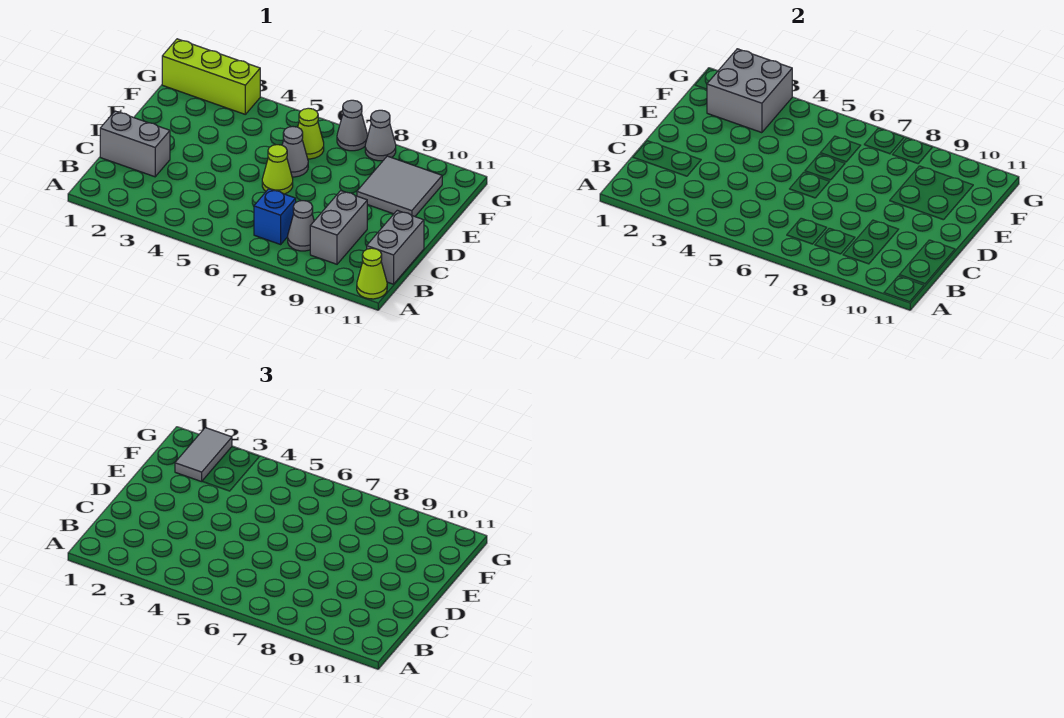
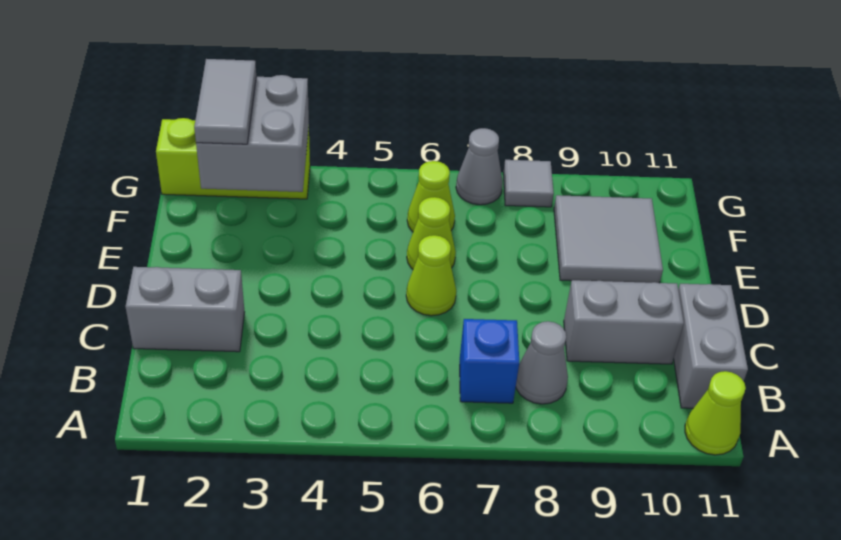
grey 1x2 brick [310,191,367,264] -> grey 1x2 brick turned to [564,280,684,364]
grey 1x1 cone [282,127,308,177] -> lime 1x1 cone [407,197,456,269]
grey 1x1 cone [365,110,396,161] -> grey 1x1 tile [503,160,554,207]

